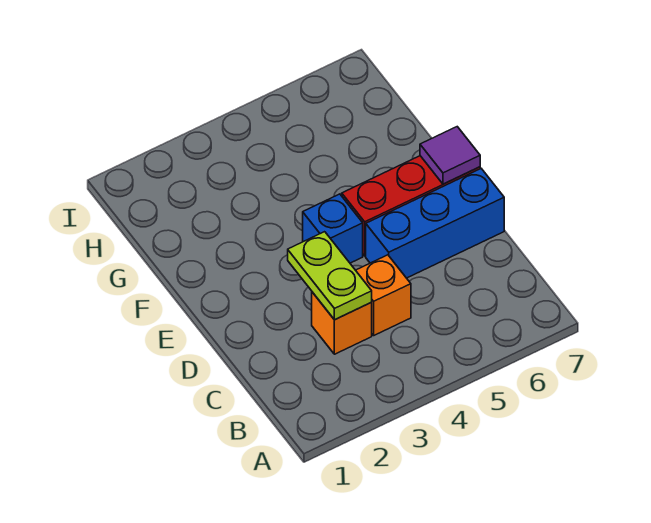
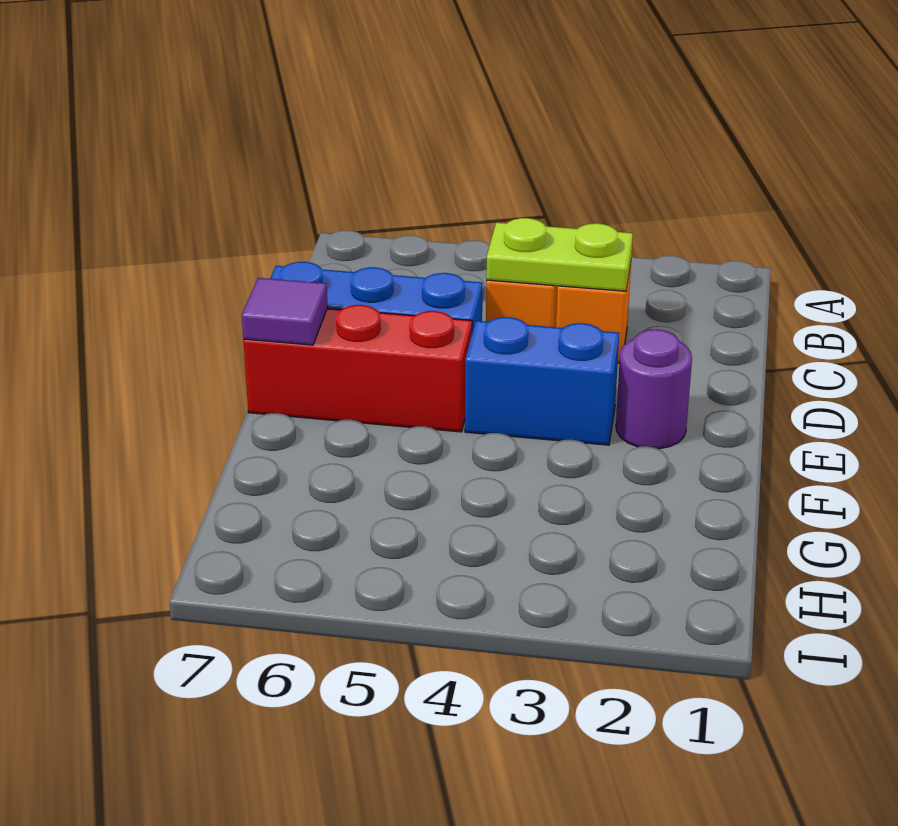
lime 1x2 plate [288,232,372,320] -> lime 1x2 plate turned to [486,218,633,291]
none -> purple 1x1 round brick [616,330,692,449]
blue 1x1 brick [303,194,363,263] -> blue 1x2 brick [465,317,619,445]

